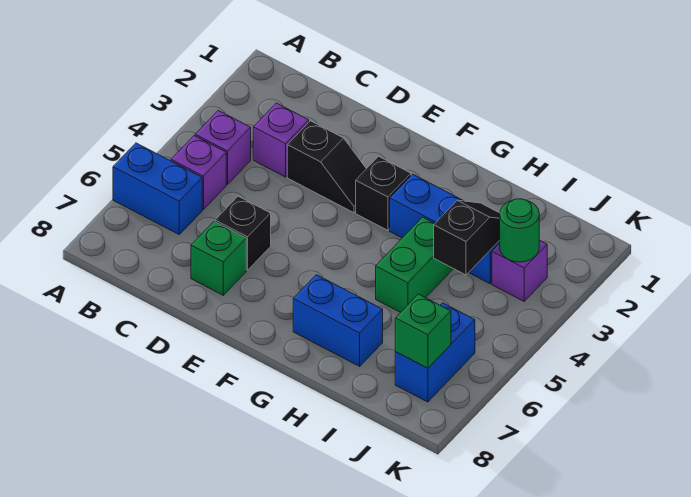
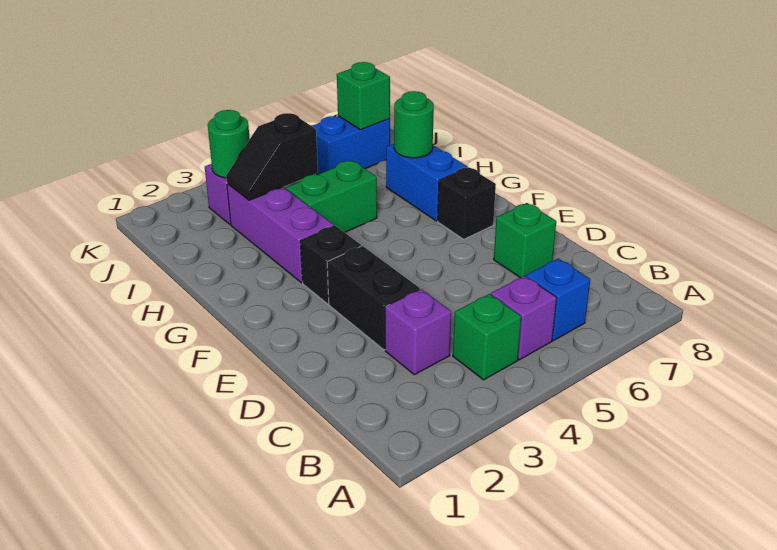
blue 1x2 brick [113,143,202,234] -> blue 1x1 brick [526,259,590,341]
purple 1x1 brick [195,111,251,184] -> green 1x1 brick [453,294,521,380]
black 1x2 slope [287,121,366,213] -> black 1x2 brick [327,246,420,350]
black 1x1 brick [215,196,271,270] -> black 1x1 brick moved to [438,167,496,239]
blue 1x3 brick [390,174,500,284] -> purple 1x3 brick [227,184,334,283]
none -> green 1x1 round brick [394,91,434,158]

